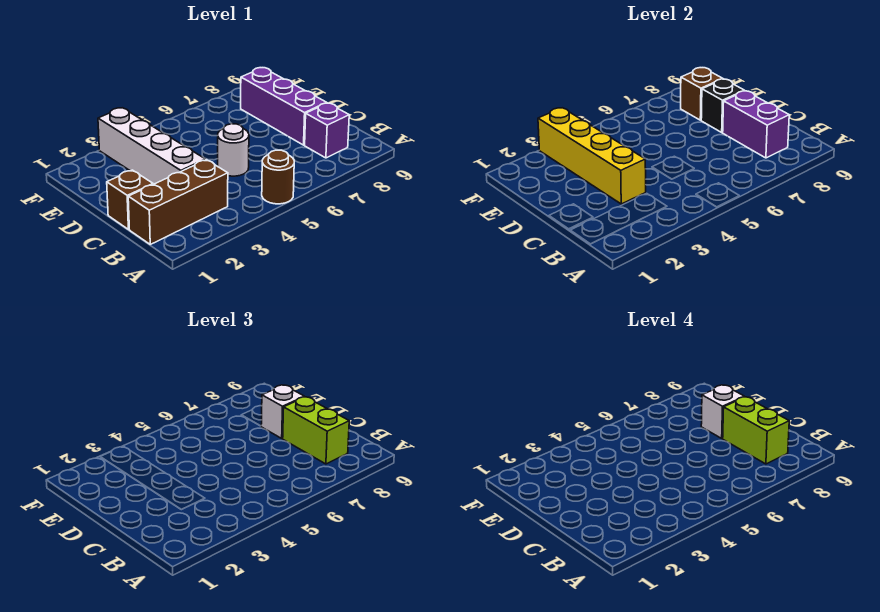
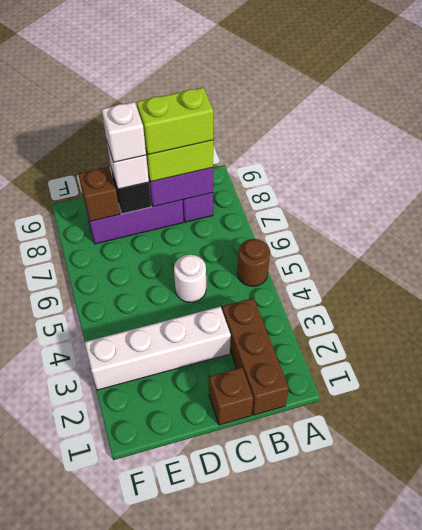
yellow 1x4 brick [538,108,646,204] -> none

